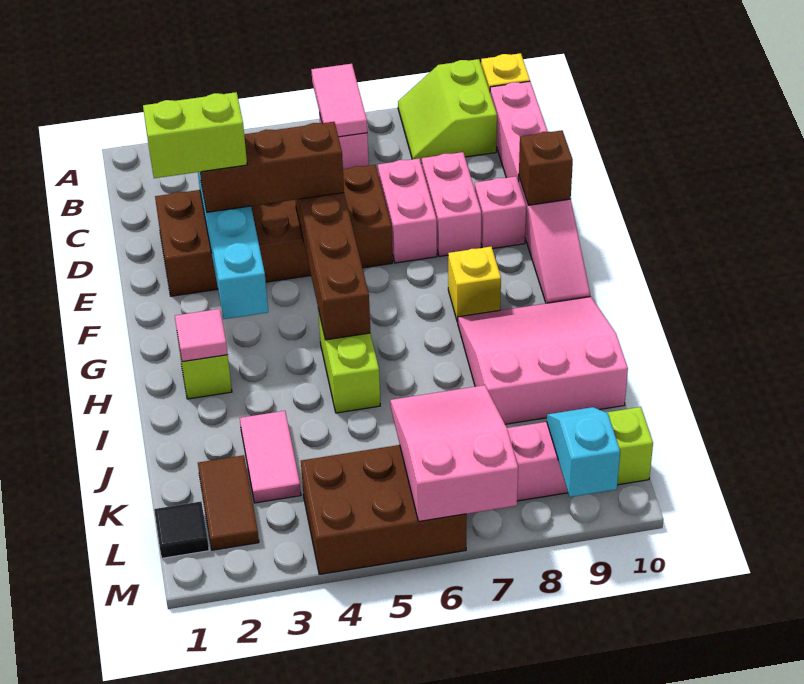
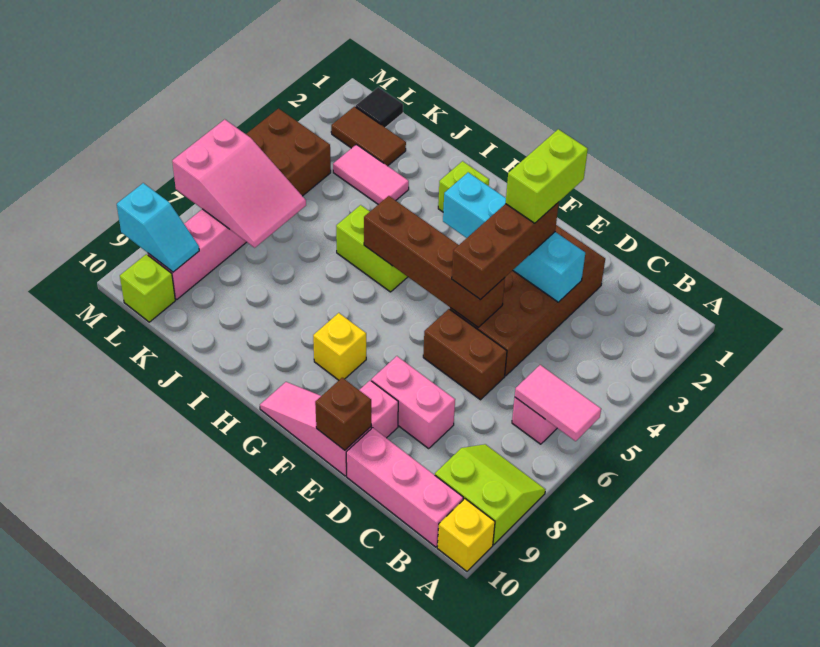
pink 1x2 brick [378,158,437,263] -> none
pink 1x1 tile [175,309,228,362] -> none
pink 3x3 slope [458,297,628,424] -> none

